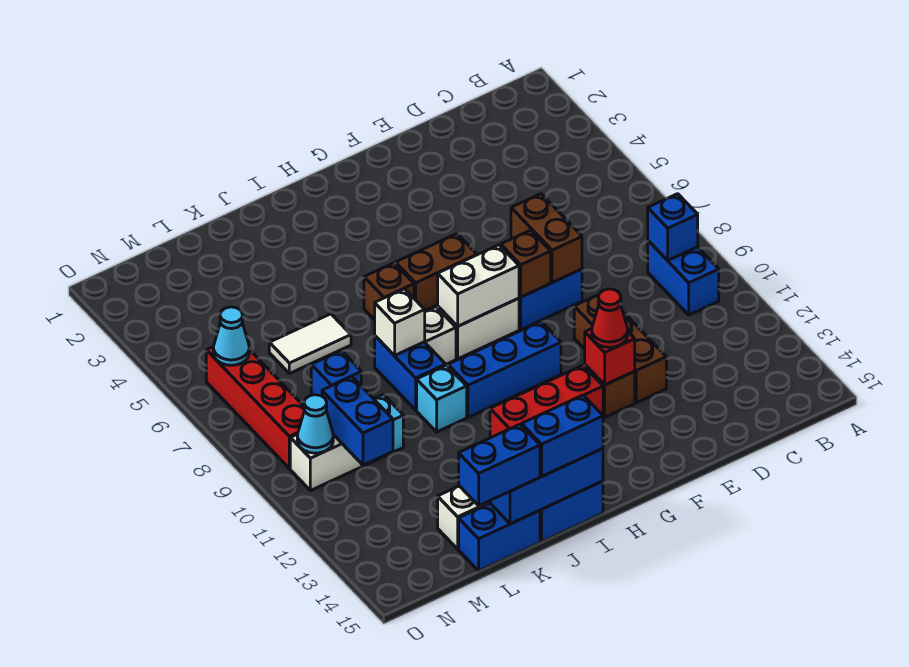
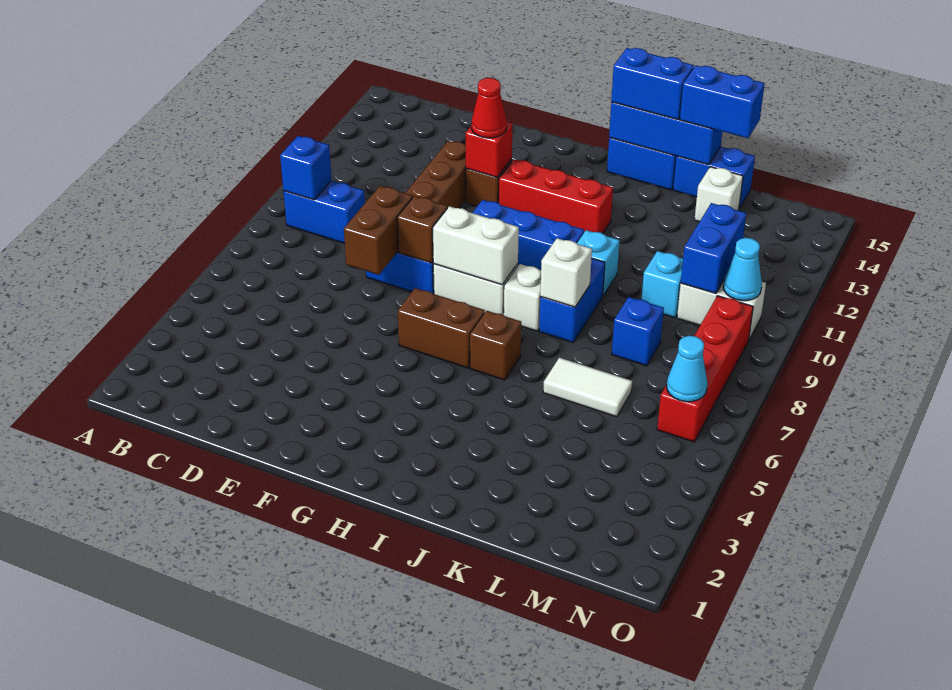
blue 1x2 brick [648,241,719,315] -> blue 1x2 brick turned to [284,181,365,243]

